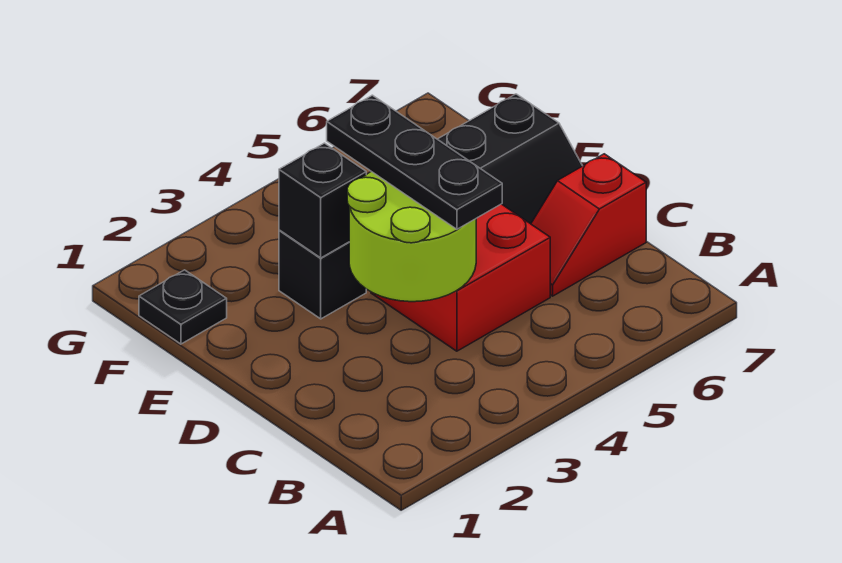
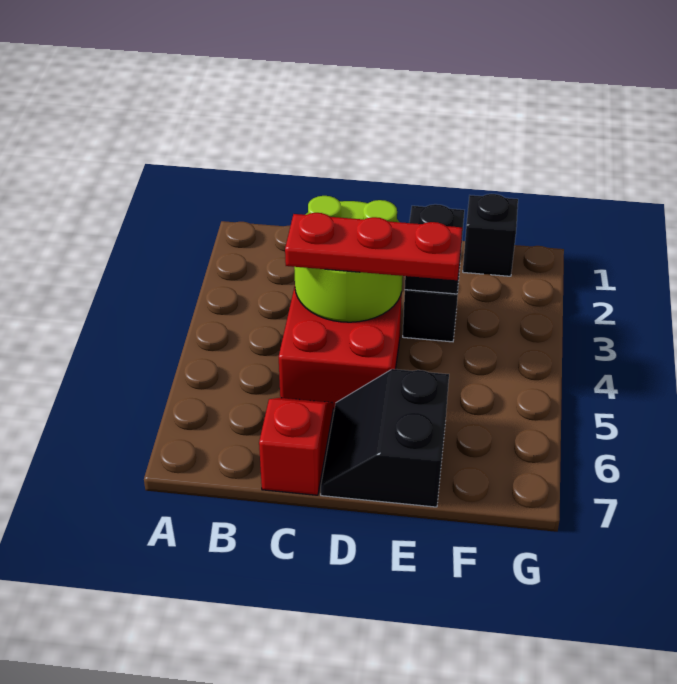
black 1x3 plate [327,95,502,229] -> red 1x3 plate [285,213,462,280]
black 1x1 plate [139,270,227,344] -> black 1x1 brick [463,194,518,276]

